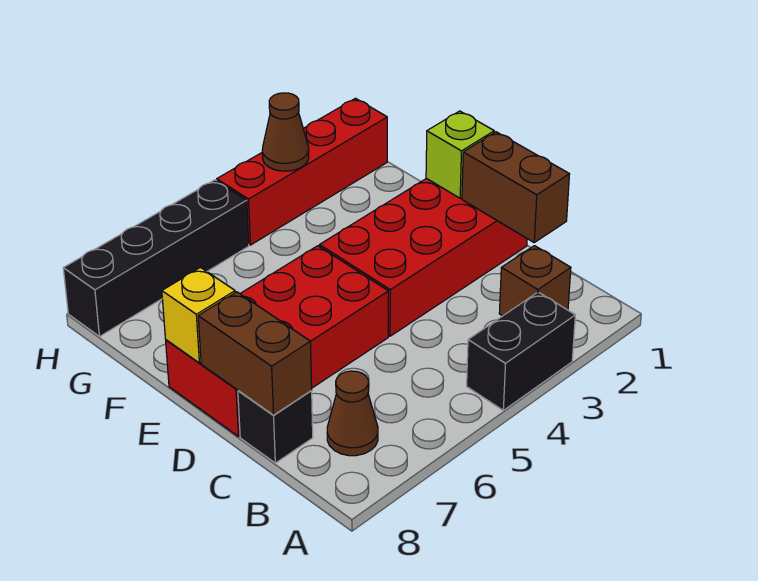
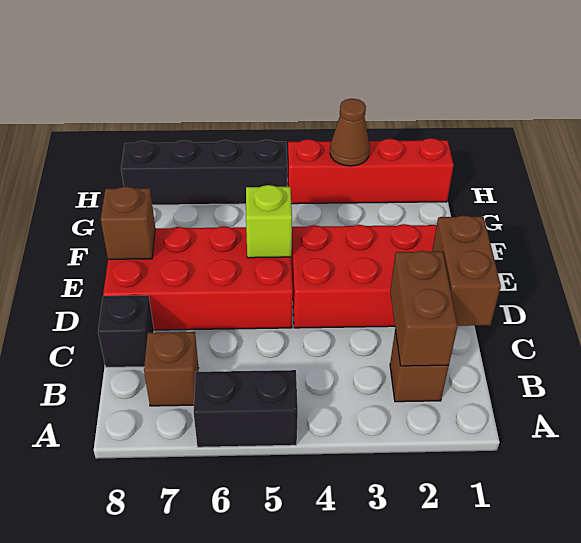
black 1x2 brick [467,292,575,410] -> black 1x2 brick moved to [194,370,298,447]
brown 1x1 cone [327,371,378,456] -> brown 1x1 brick [144,332,198,406]
brown 1x2 brick [198,292,312,415] -> brown 1x2 brick moved to [390,251,458,366]
lime 1x1 brick [426,111,494,198] -> lime 1x1 brick moved to [246,185,292,258]
yellow 1x1 brick [162,267,235,363] -> brown 1x1 brick [101,187,155,259]

